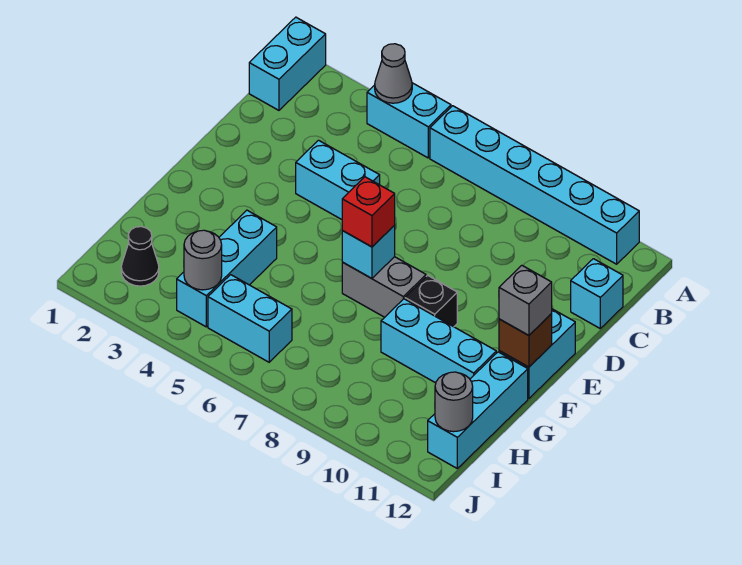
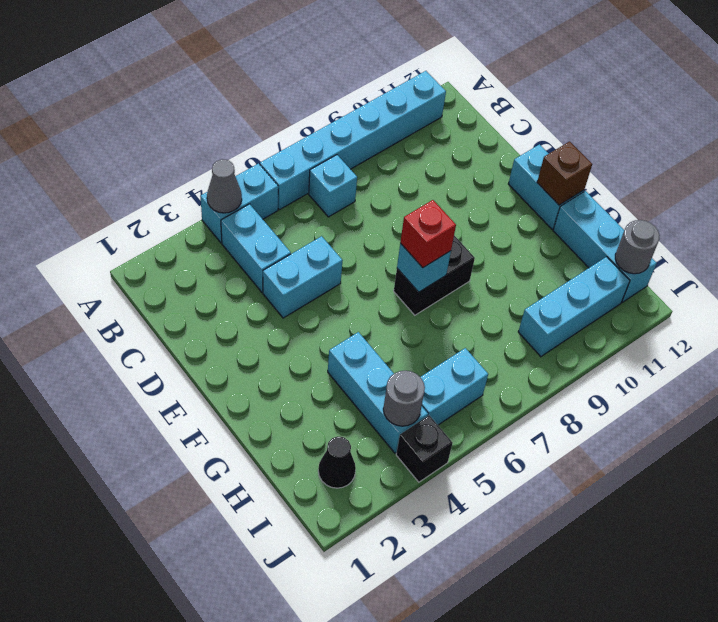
cyan 1x2 brick [249,17,326,110] -> cyan 1x2 brick moved to [221,204,291,292]
cyan 1x1 brick [571,259,623,328] -> cyan 1x1 brick moved to [309,155,357,217]
grey 1x2 brick [342,257,426,317] -> black 1x2 brick [394,236,475,315]
black 1x1 brick [405,275,457,327] -> black 1x1 brick moved to [396,415,453,482]
grey 1x1 brick [499,265,552,335] -> none
cyan 1x3 brick [381,299,496,383] -> cyan 1x3 brick moved to [518,257,630,357]

